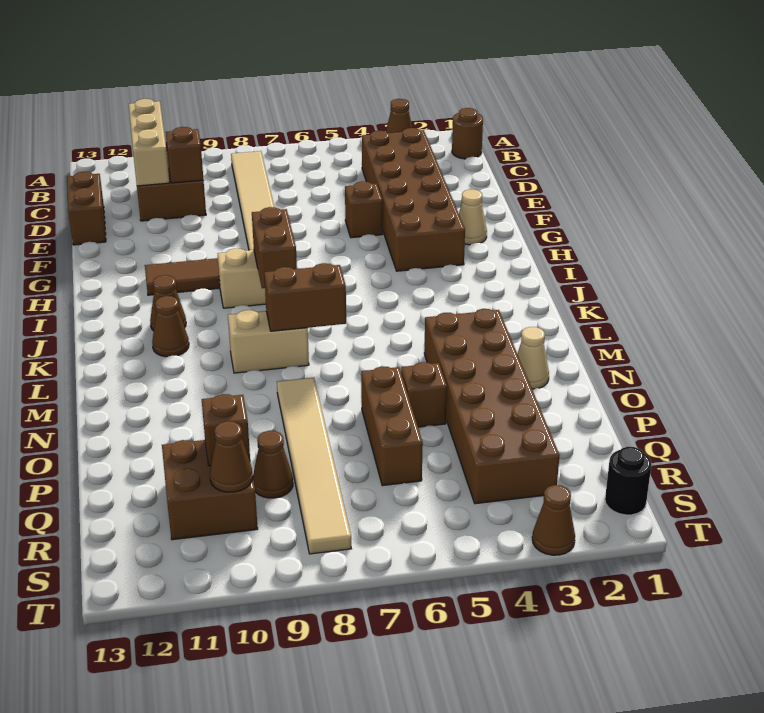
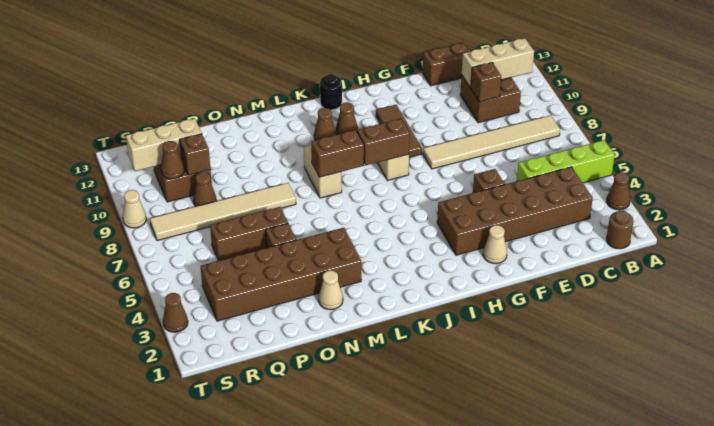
none -> lime 1x4 brick [517,140,615,183]
brown 1x2 brick [264,263,346,331] -> brown 1x2 brick turned to [311,130,364,177]
none -> tan 1x3 brick [126,119,202,171]
black 1x1 round brick [605,447,651,515] -> black 1x1 round brick moved to [320,74,342,110]
none -> tan 1x1 cone [123,190,146,228]

